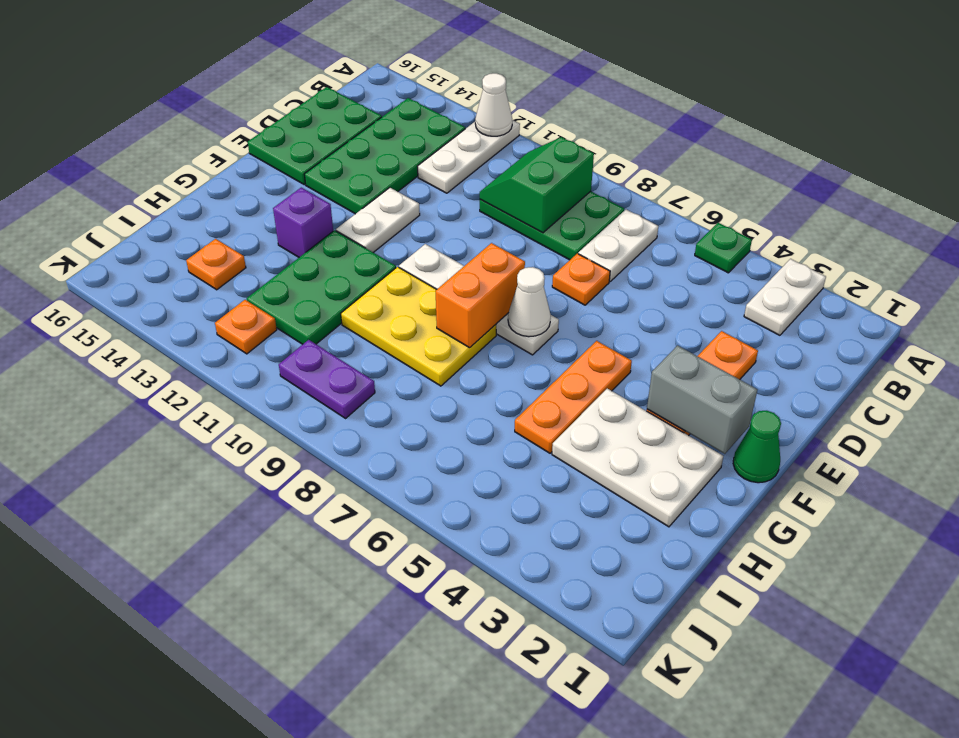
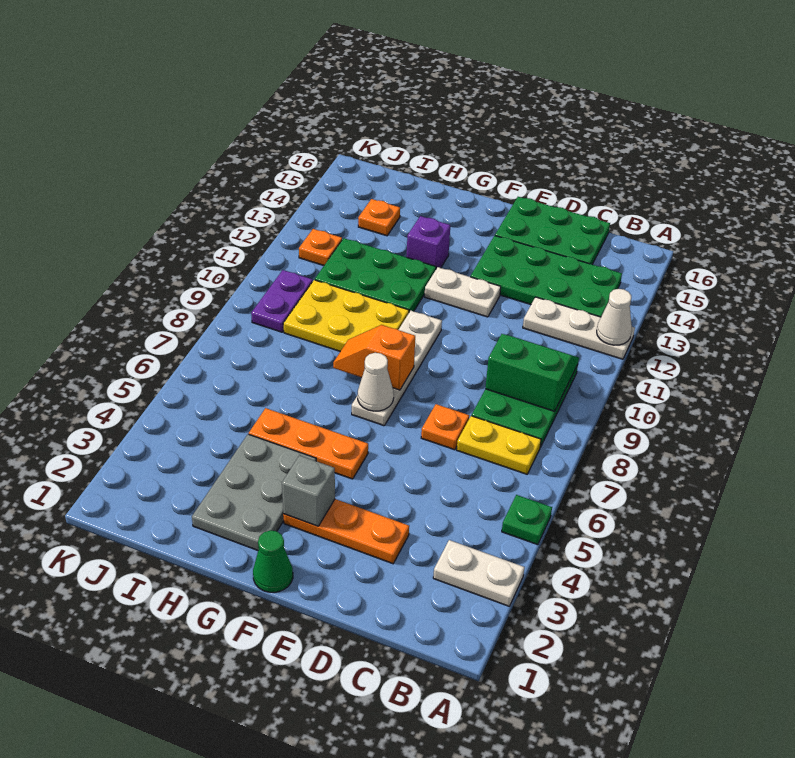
white 1x2 plate [578,210,658,281] -> yellow 1x2 plate [457,416,541,474]
grey 1x2 brick [647,346,757,454] -> grey 1x1 brick [282,455,335,526]
orange 1x2 brick [436,243,525,348] -> orange 1x2 slope [333,325,415,390]
white 2x3 plate [552,389,723,527] -> grey 2x3 plate [192,434,316,550]
yellow 2x3 plate [341,267,496,386] -> yellow 2x3 plate turned to [283,280,409,351]

